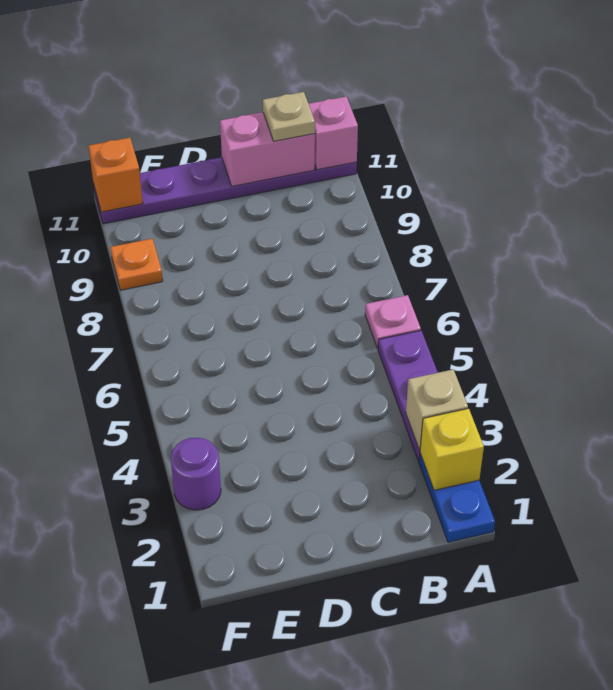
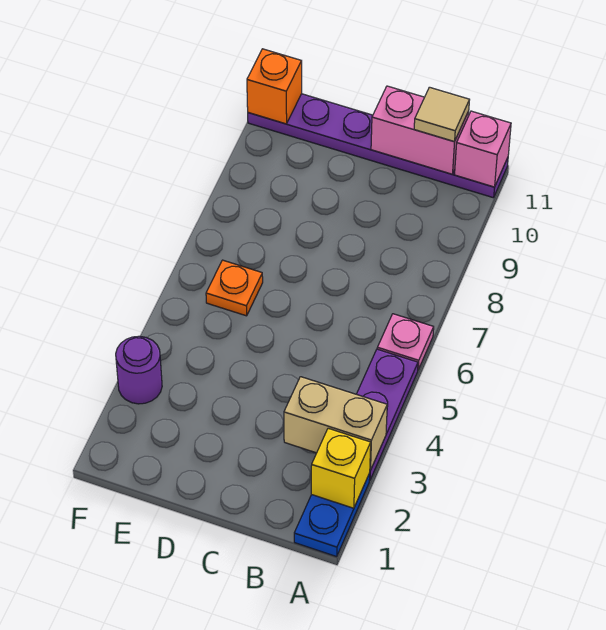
tan 1x1 brick [406,370,468,450] -> tan 1x2 brick [284,377,387,470]
tan 1x1 plate [263,92,315,141] -> tan 1x1 tile [414,87,469,142]
orange 1x1 plate [111,239,163,290] -> orange 1x1 plate moved to [206,260,263,316]

